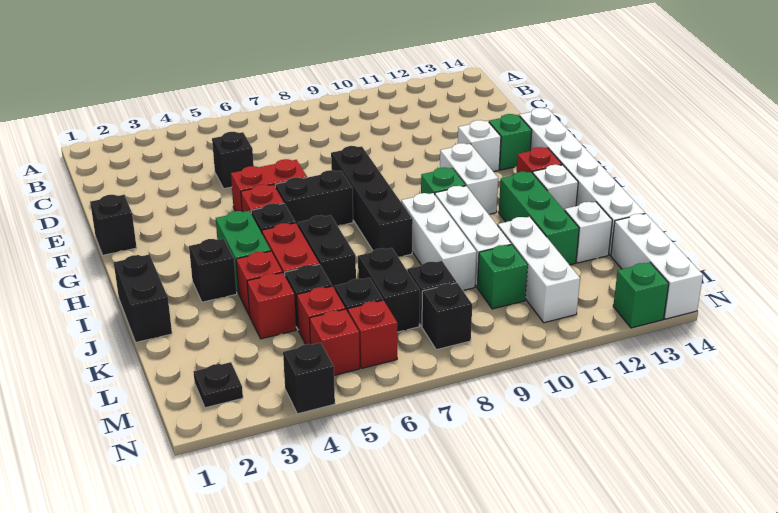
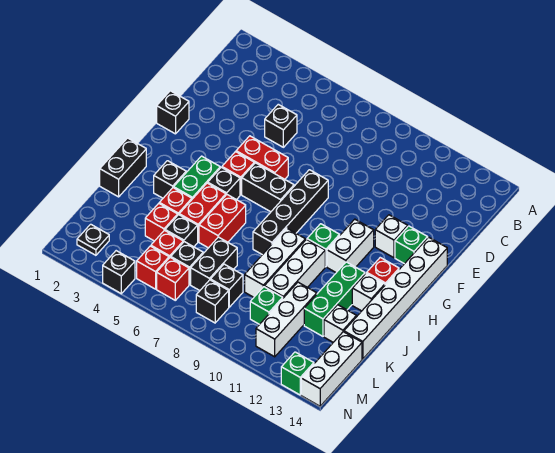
black 1x2 brick [298,215,356,288] -> red 1x2 brick [199,195,246,248]

